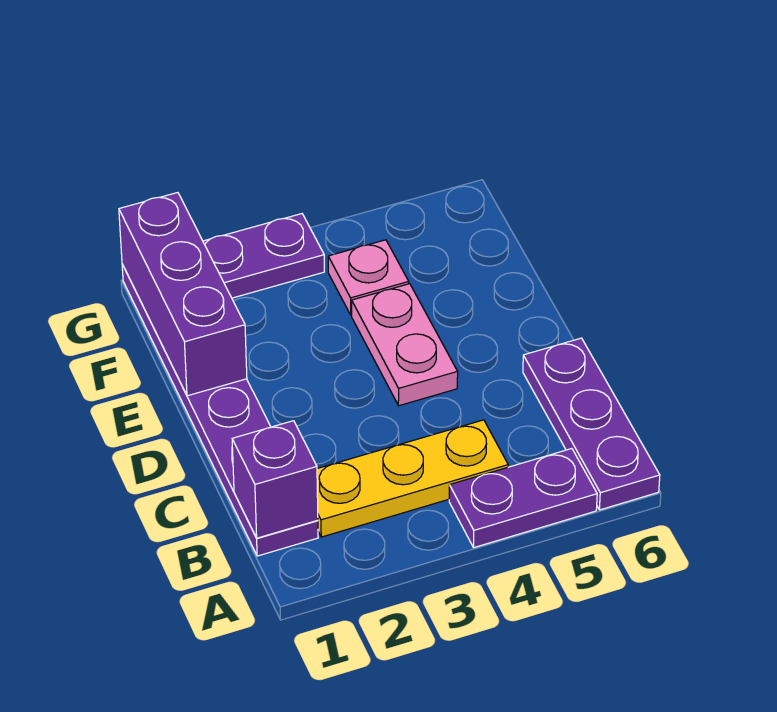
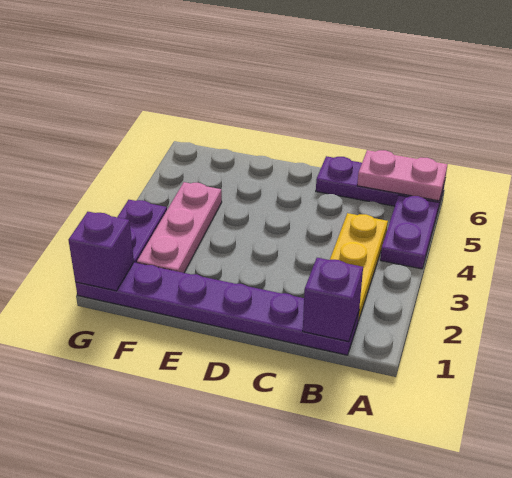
pink 1x2 plate [352,284,458,406] -> pink 1x2 plate moved to [357,150,448,201]
purple 1x3 brick [119,193,247,396] -> purple 1x1 brick [69,212,134,291]
pink 1x1 plate [328,240,409,315] -> pink 1x3 plate [137,182,222,273]

